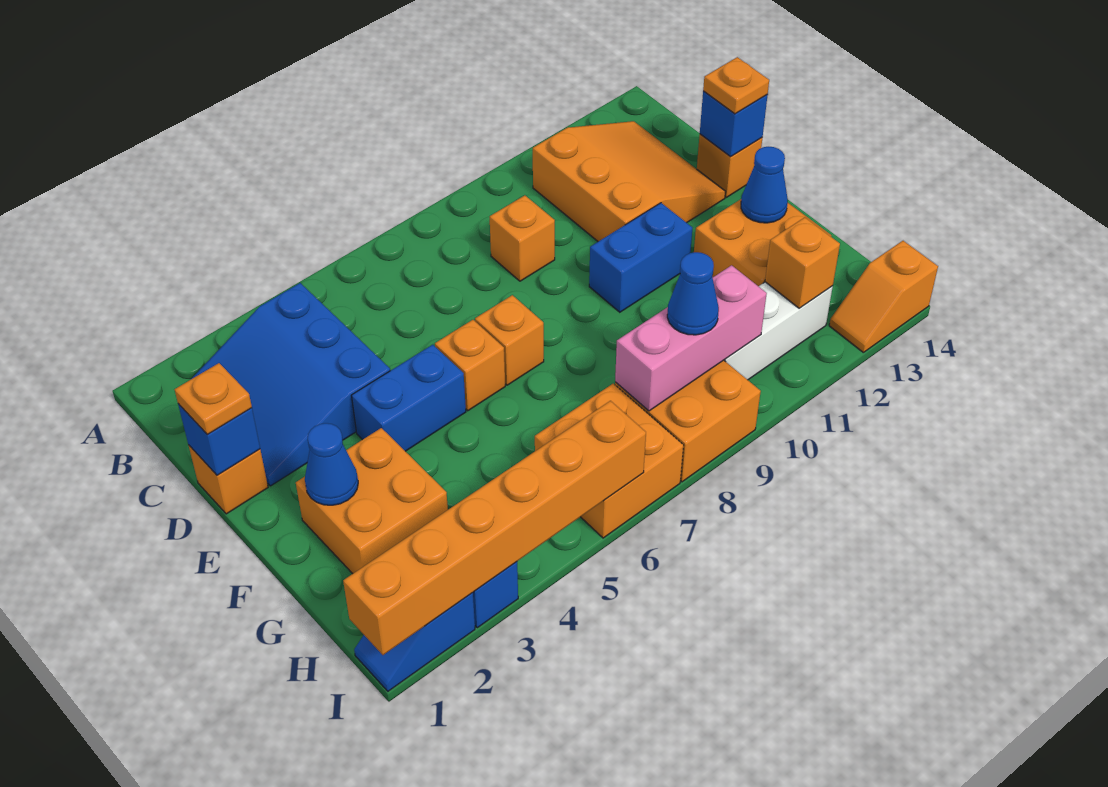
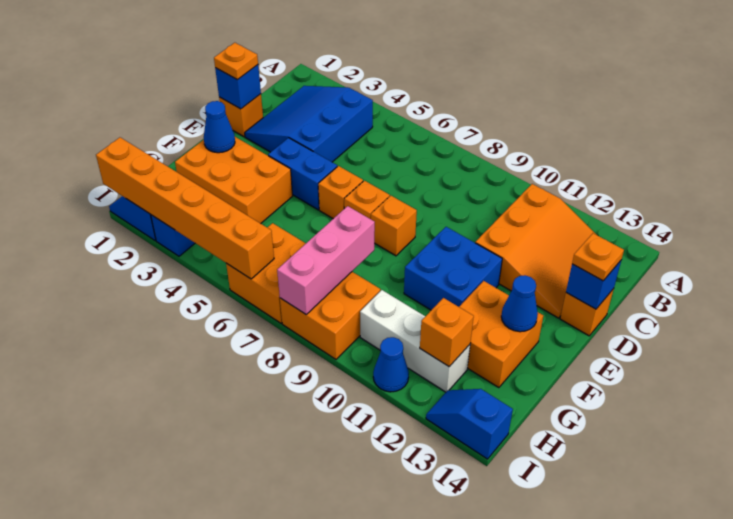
orange 1x1 brick [490,195,555,281] -> orange 1x1 brick moved to [371,196,417,256]
blue 1x2 brick [589,203,692,312] -> blue 2x2 brick [404,227,502,310]
orange 2x2 brick [296,428,448,574] -> orange 2x3 brick [175,137,293,224]
pink 1x3 brick [615,265,767,411] -> pink 1x3 brick turned to [277,206,375,314]
blue 1x1 cone [667,252,719,335] -> blue 1x1 cone moved to [373,337,409,392]
orange 1x2 slope [829,241,938,352] -> blue 1x2 slope [426,389,513,459]

